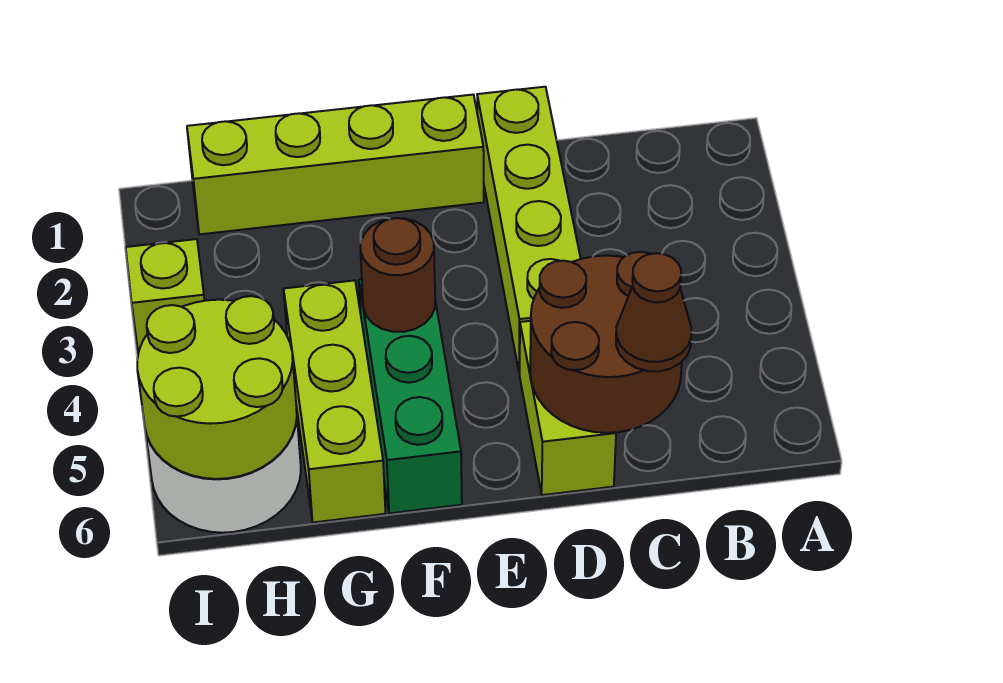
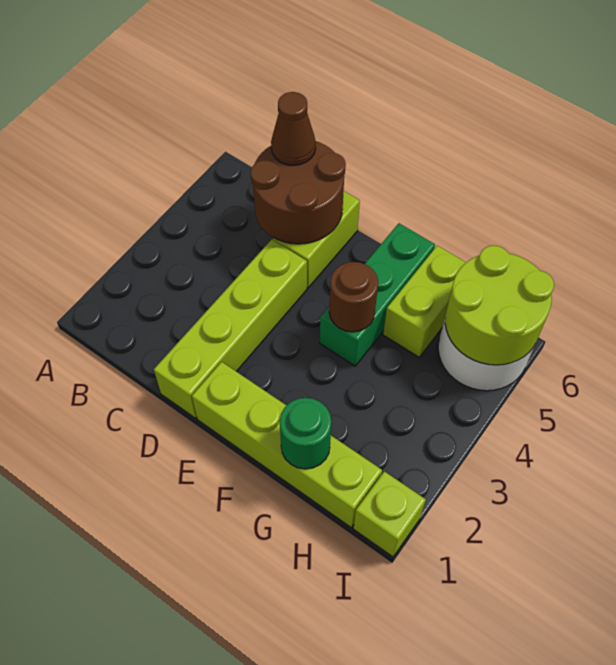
none -> green 1x1 round brick [280,398,331,469]
lime 1x3 brick [284,280,385,522] -> lime 1x2 brick [383,246,466,357]
lime 1x1 brick [126,239,204,353] -> lime 1x1 brick moved to [353,472,426,557]

